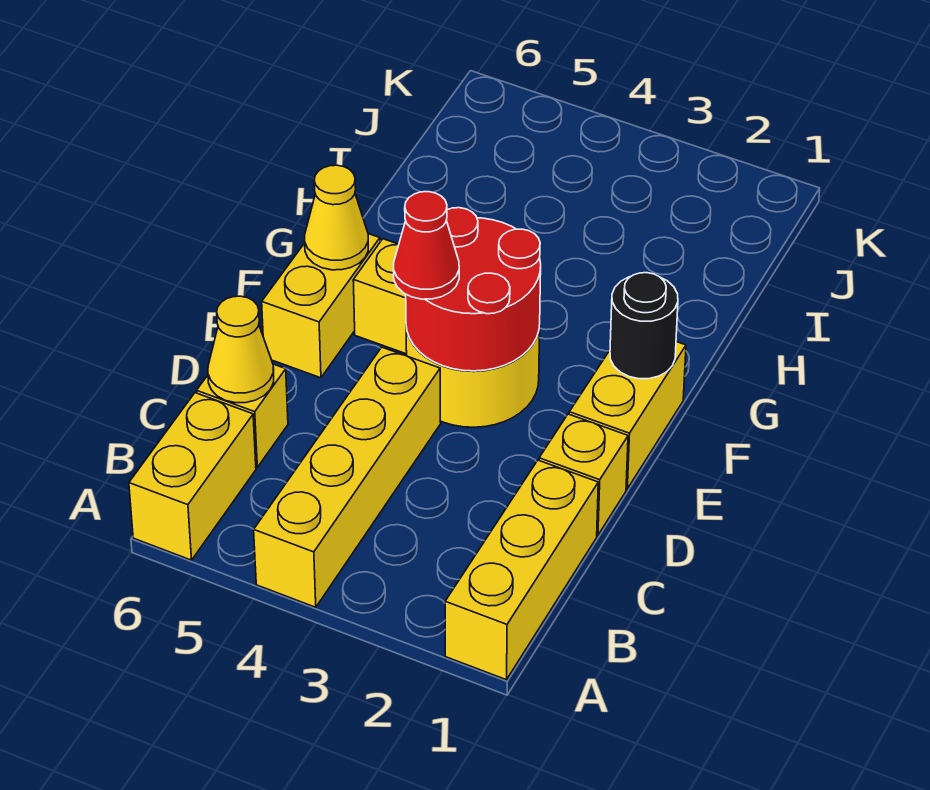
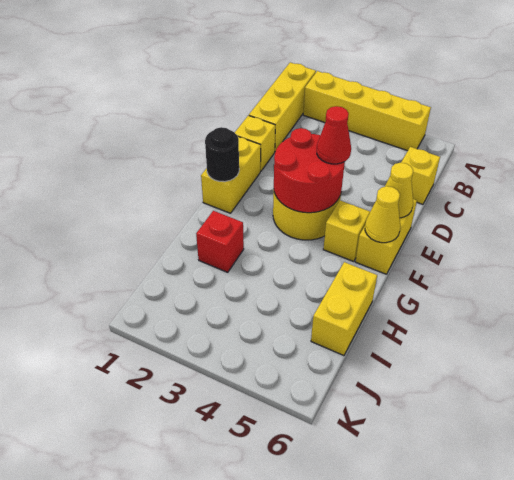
yellow 1x4 brick [254,347,441,607] -> yellow 1x4 brick turned to [303,71,431,151]
yellow 1x2 brick [129,393,256,560] -> yellow 1x2 brick moved to [311,262,377,356]
yellow 1x1 cone [208,296,274,403] -> yellow 1x1 cone moved to [385,163,413,218]
none -> red 1x1 brick [196,211,244,272]

